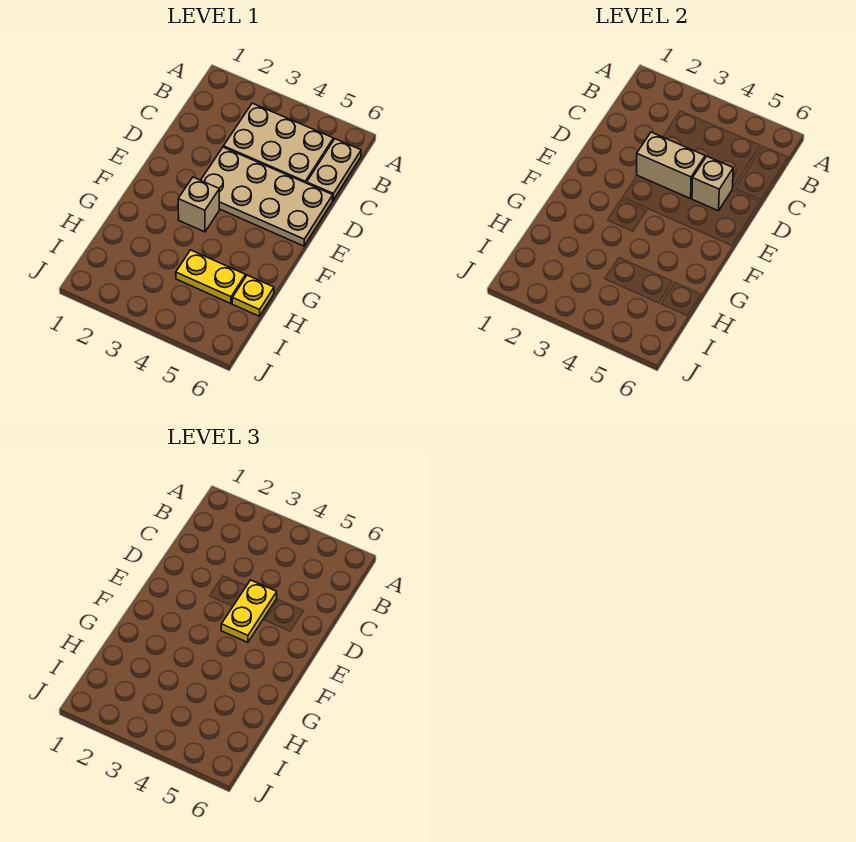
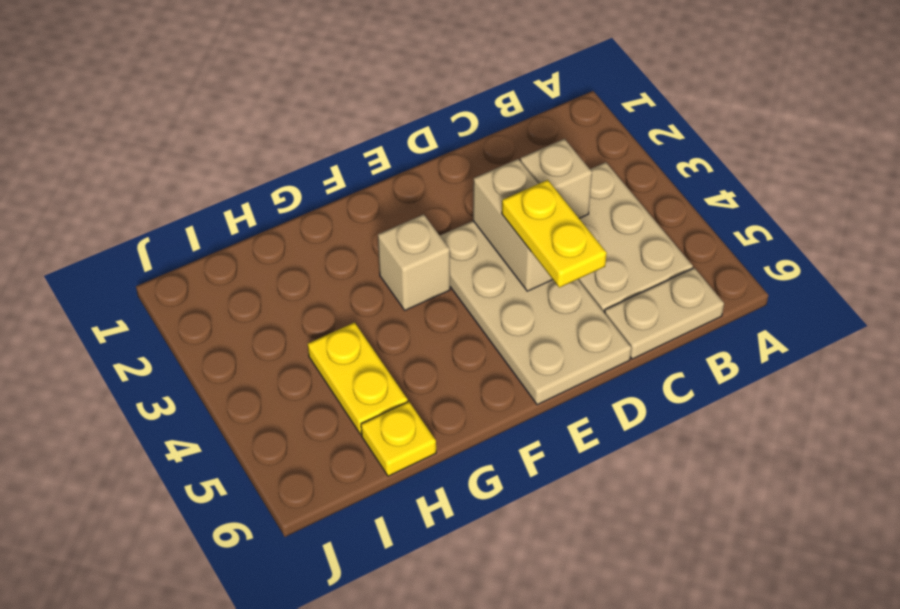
yellow 1x2 plate [221,580,277,642] -> yellow 1x2 plate turned to [502,180,607,288]
tan 1x1 brick [692,156,733,211] -> tan 1x1 brick moved to [520,139,592,218]

